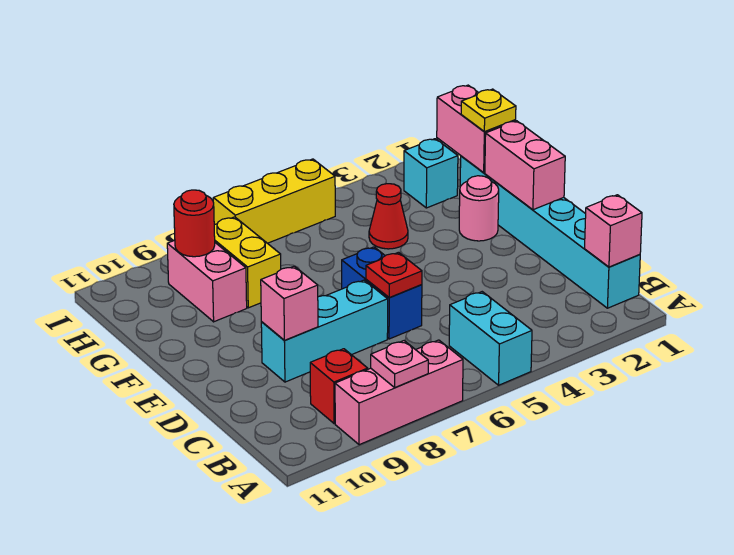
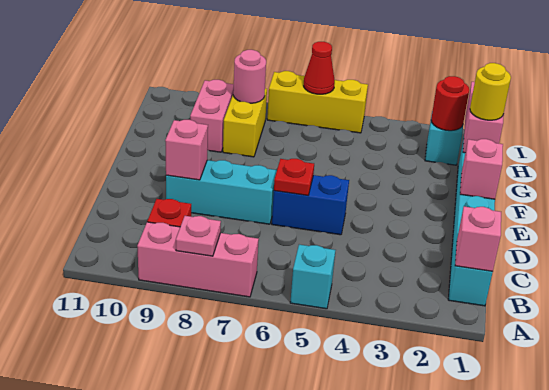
cyan 1x2 brick [449,292,532,385] -> cyan 1x1 brick [290,245,335,309]
blue 1x2 brick [342,247,422,339] -> blue 1x2 brick turned to [272,175,349,235]
pink 1x2 brick [485,121,565,210] -> pink 1x1 brick [460,139,503,199]
pink 1x1 round brick [459,176,499,241] -> pink 1x1 round brick moved to [233,50,266,103]
yellow 1x1 plate [461,89,516,132] -> yellow 1x1 round brick [470,63,511,120]
red 1x1 cone [369,184,408,249] -> red 1x1 cone moved to [304,42,335,94]
red 1x1 round brick [174,190,215,257] -> red 1x1 round brick moved to [431,76,469,131]

